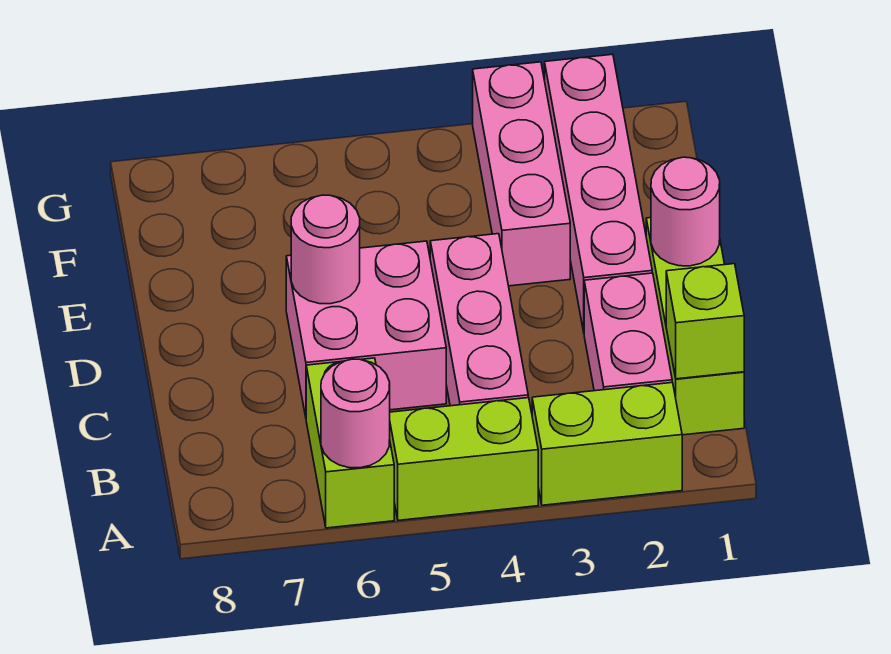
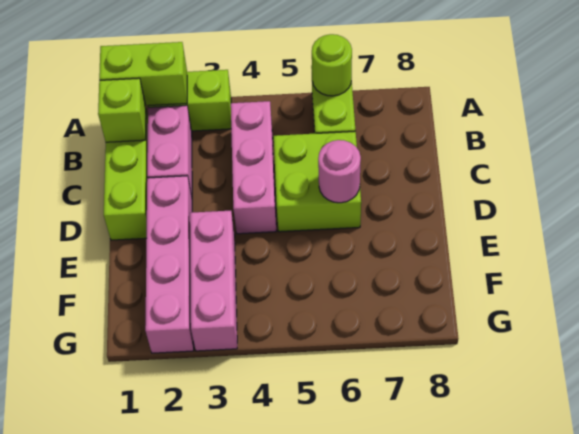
lime 1x2 brick [390,398,538,520] -> lime 1x2 brick moved to [99,42,187,106]
pink 1x1 round brick [321,359,390,468] -> lime 1x1 round brick [312,34,352,96]
pink 2x2 brick [286,241,446,417] -> lime 2x2 brick [274,131,361,232]
pink 1x1 round brick [651,157,720,266] -> none

